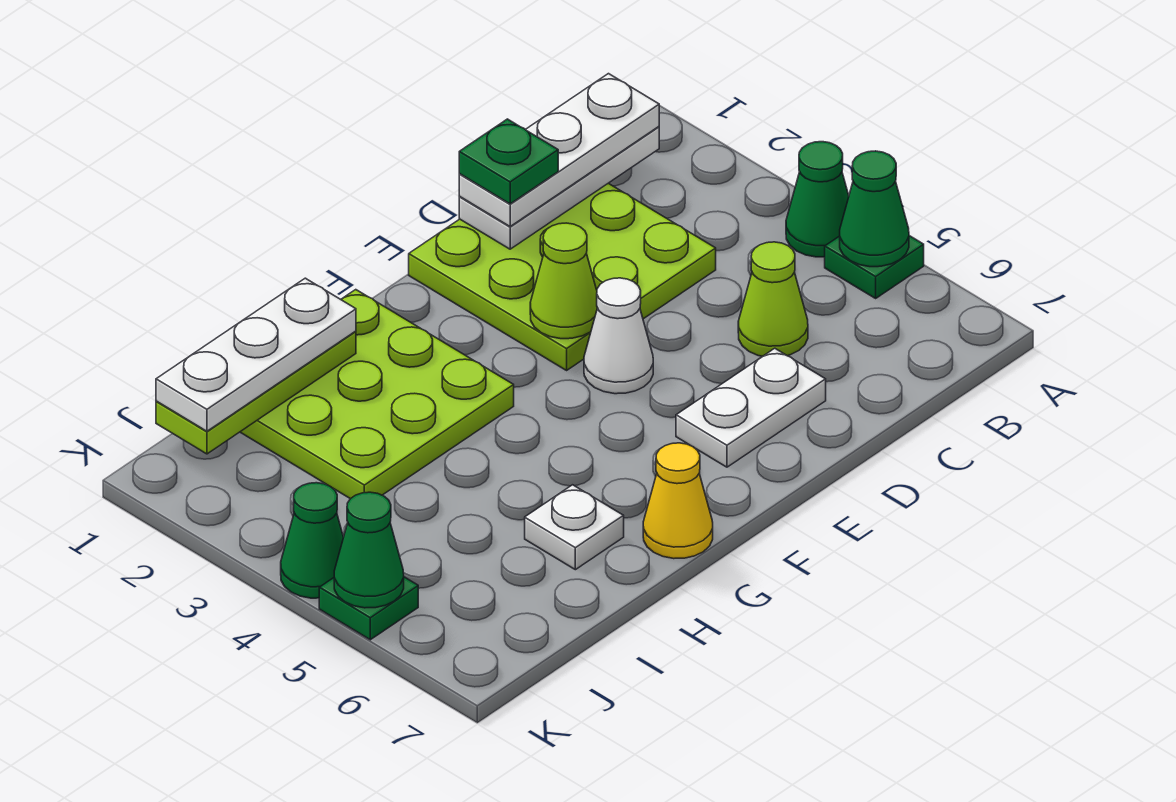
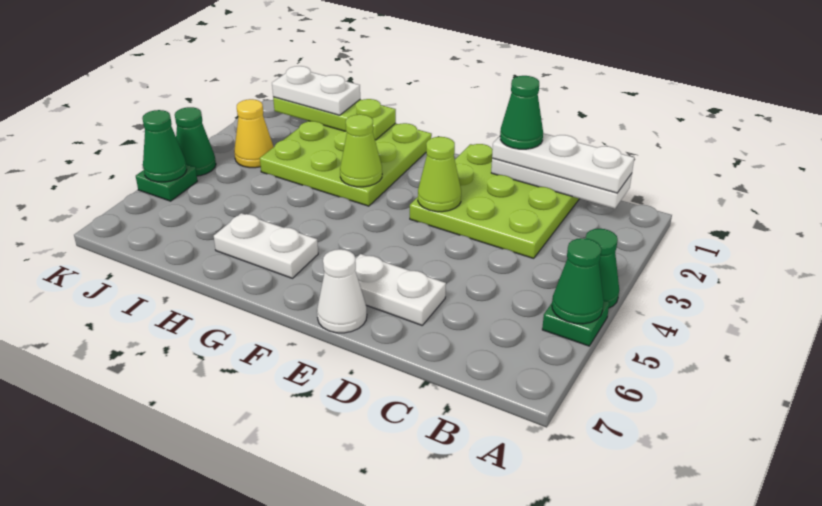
lime 1x1 cone [738,242,808,356] -> lime 1x1 cone moved to [340,114,382,187]
green 1x1 plate [459,119,558,204] -> green 1x1 cone [500,76,543,149]
white 1x1 cone [584,278,653,394] -> white 1x1 cone moved to [317,249,367,333]
yellow 1x1 cone [643,443,713,559] -> yellow 1x1 cone moved to [234,99,274,168]
white 1x3 plate [156,278,356,431] -> white 1x2 plate [272,66,360,115]
white 1x1 plate [525,485,624,570] -> white 1x2 plate [214,213,318,278]

